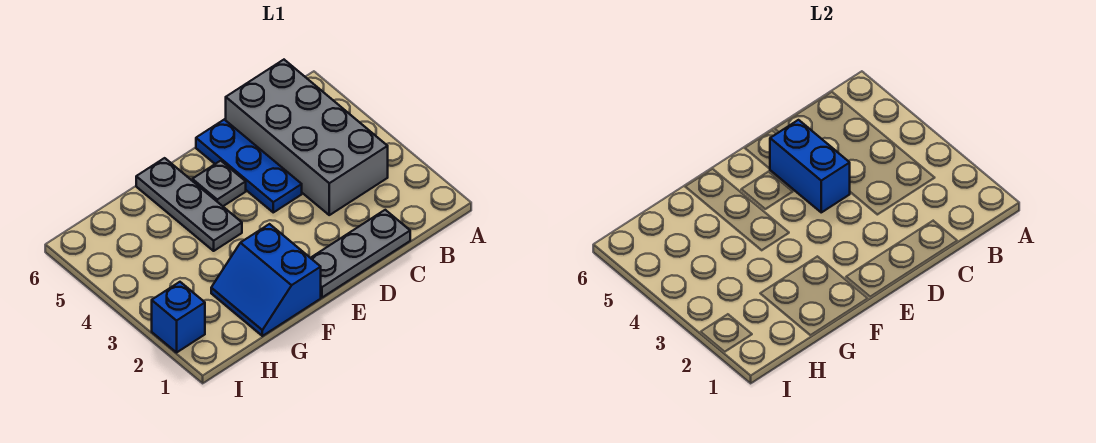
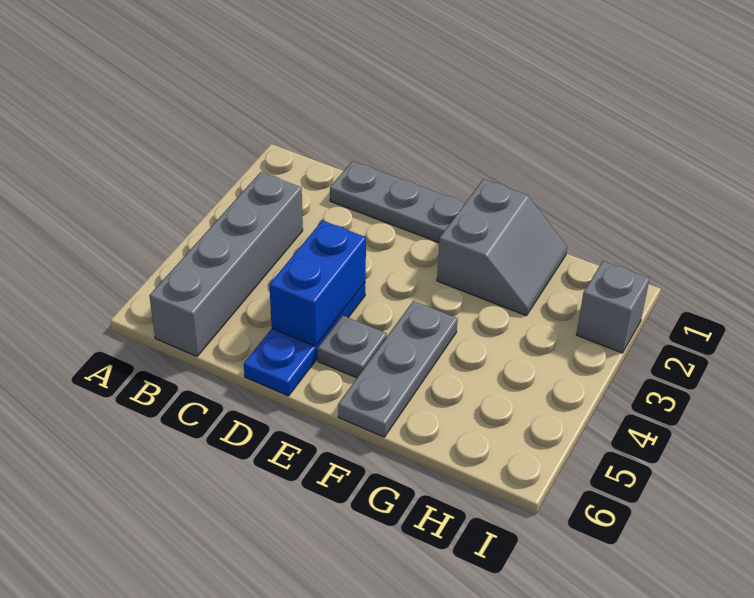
grey 2x4 brick [226,60,388,215] -> grey 1x4 brick [149,172,303,356]
blue 2x2 slope [211,224,321,336] -> grey 2x2 slope [437,179,567,316]
blue 1x1 brick [152,282,205,352] -> grey 1x1 brick [576,261,650,353]

